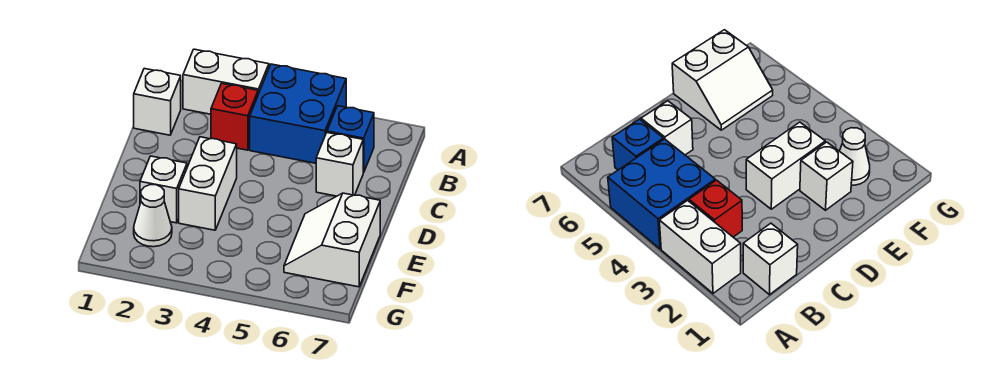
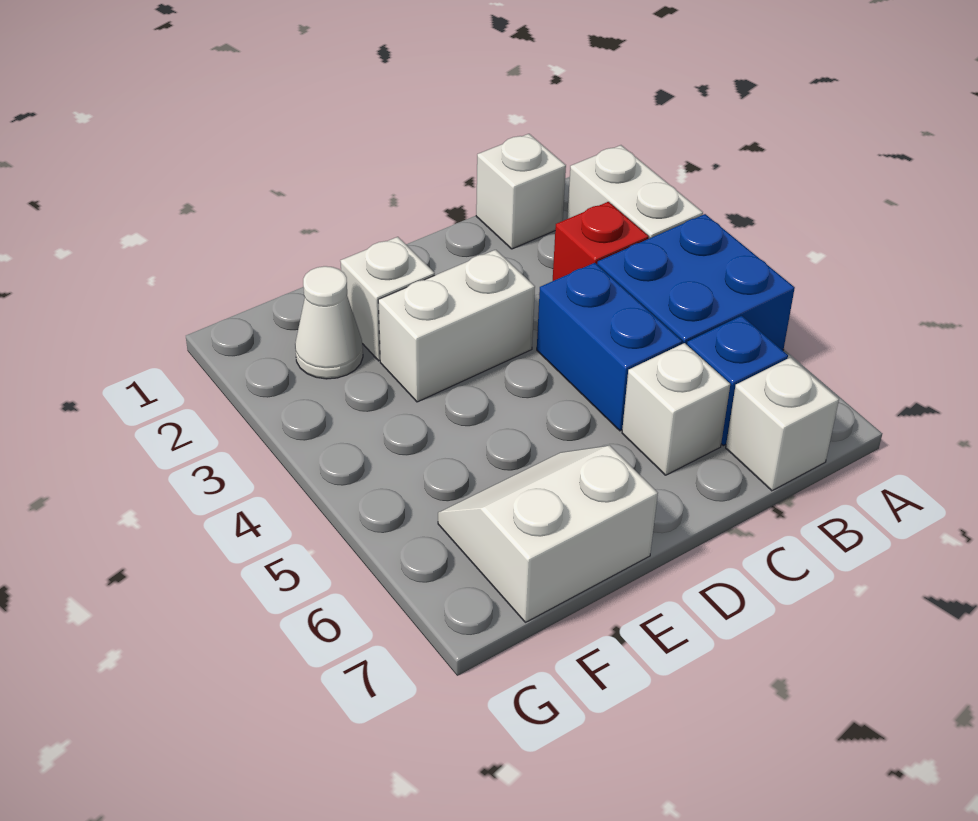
none -> white 1x1 brick [726,358,839,491]
none -> blue 1x2 brick [537,263,682,431]

